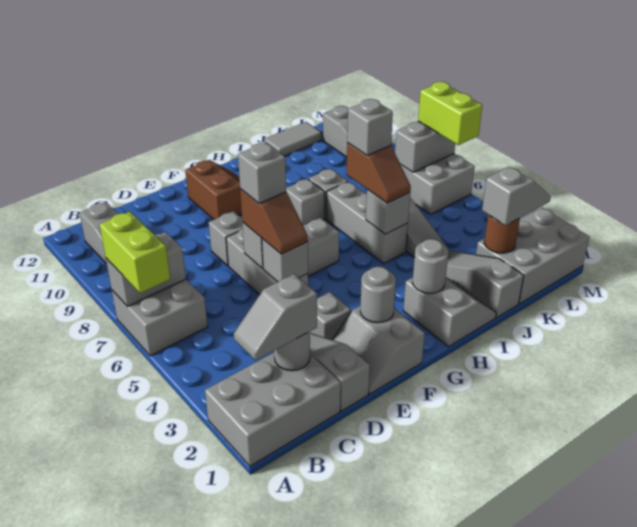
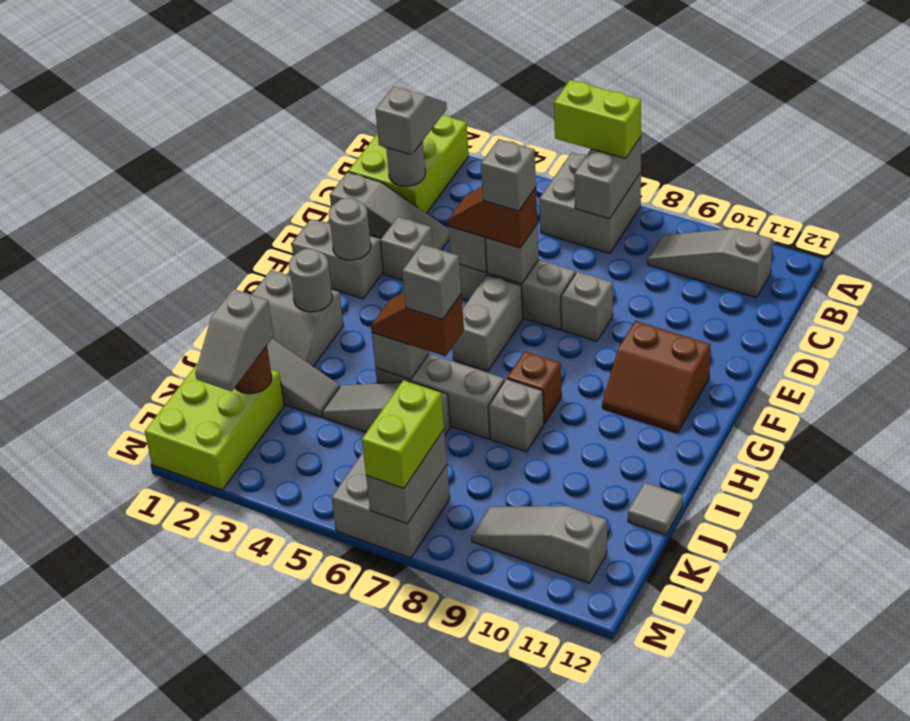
grey 2x3 brick [205,353,341,466] -> lime 2x3 brick [348,115,469,213]
grey 1x1 brick [286,179,325,226] -> brown 1x1 brick [507,351,562,423]
grey 1x2 tile [265,122,321,156] -> grey 1x1 tile [628,483,683,535]
grey 2x3 brick [476,208,589,304] -> lime 2x3 brick [145,363,284,490]
lime 1x2 brick [418,82,482,145] -> lime 1x2 brick turned to [362,380,444,489]

